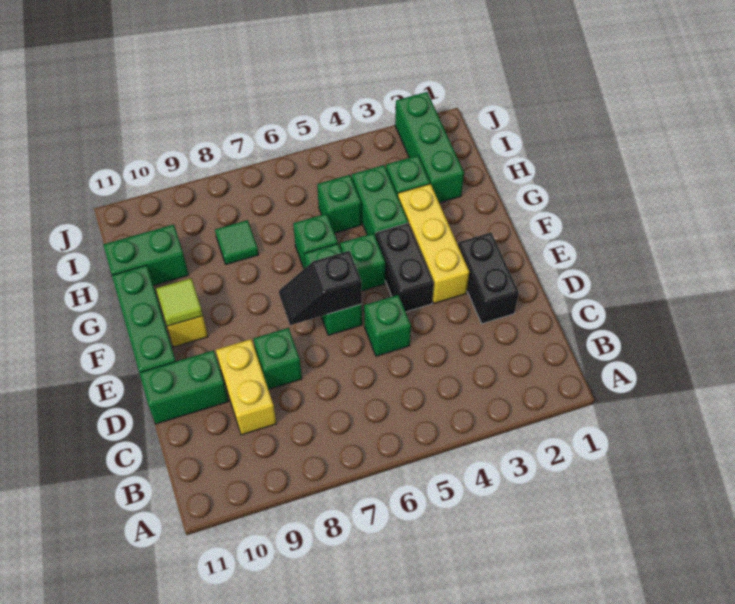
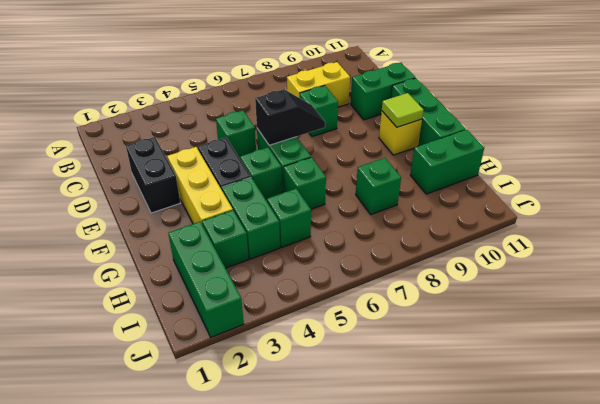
yellow 1x2 brick [216,339,277,435] -> yellow 1x2 brick turned to [287,62,350,107]
green 1x1 tile [215,220,259,264] -> green 1x1 brick [356,158,401,215]

